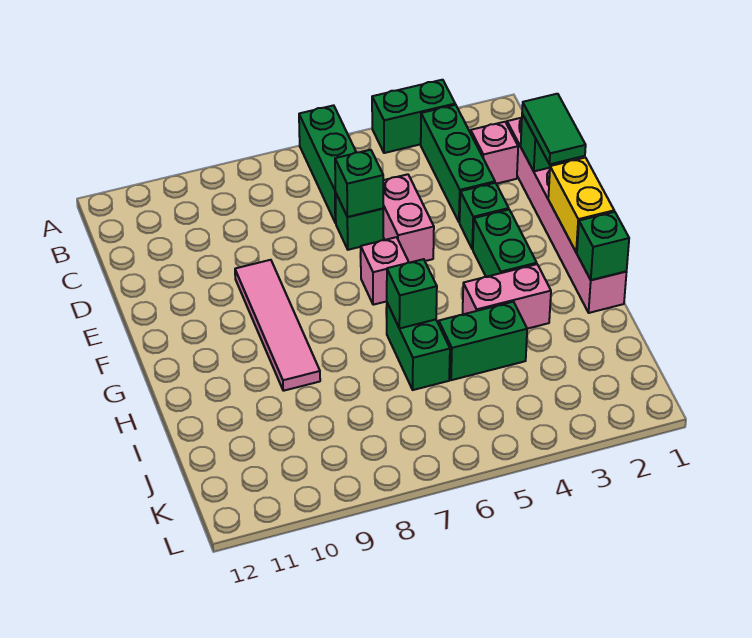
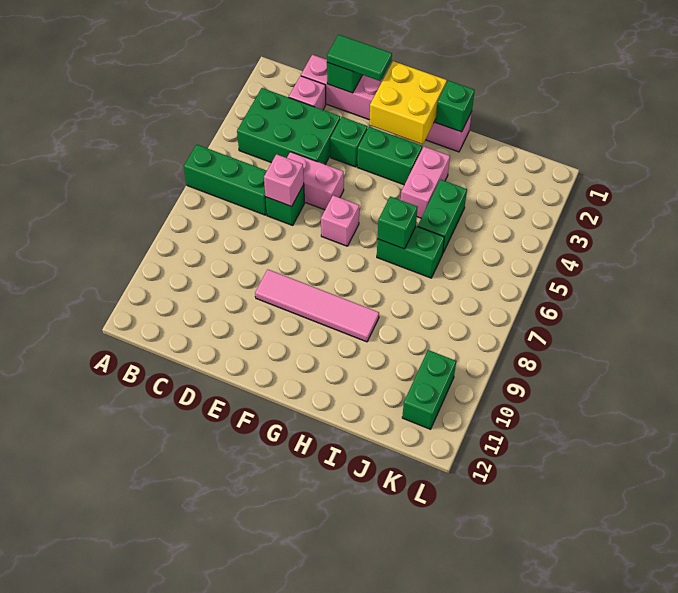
green 1x2 brick [372,80,455,153] -> green 1x2 brick moved to [402,350,456,429]
green 1x3 brick [421,105,495,222] -> green 2x3 brick [237,88,340,164]
green 1x1 brick [335,150,383,217] -> pink 1x1 brick [264,154,304,206]
yellow 1x2 brick [548,158,614,252] -> yellow 2x2 brick [369,61,447,144]

